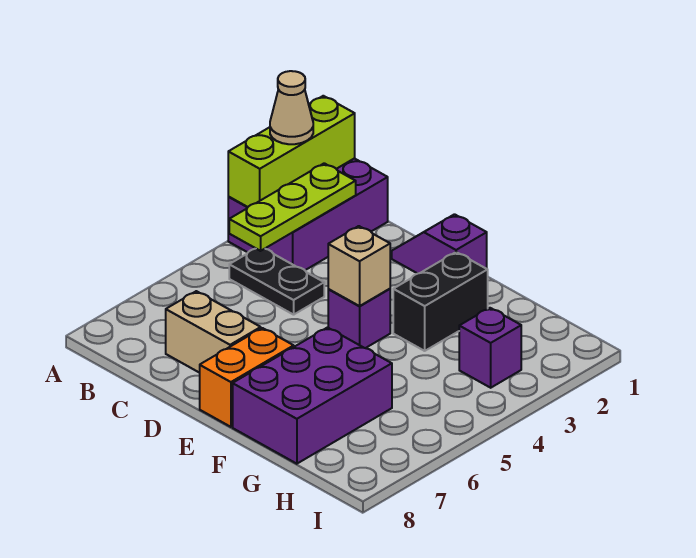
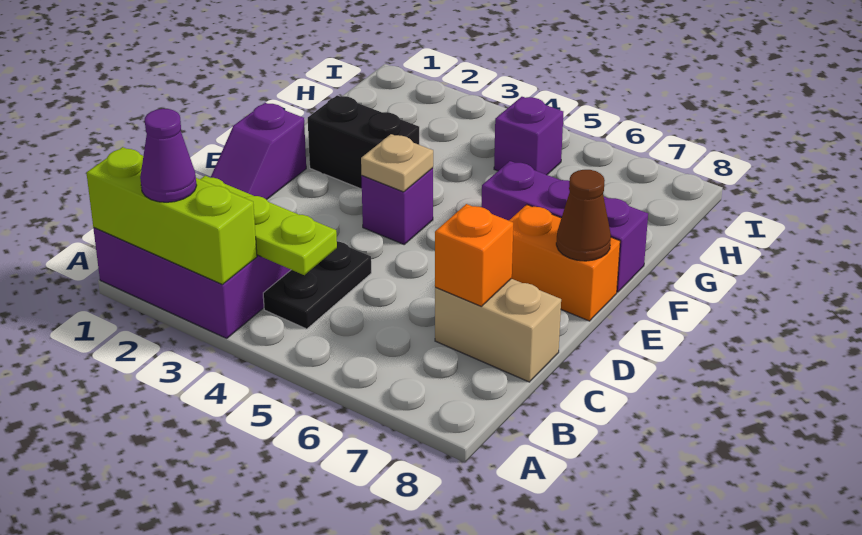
tan 1x1 cone [270,71,313,144] -> purple 1x1 cone [140,109,197,202]
tan 1x2 brick [166,291,261,373] -> tan 1x2 brick turned to [435,279,561,382]
none -> orange 1x1 brick [435,204,513,306]
tan 1x1 brick [328,226,390,306] -> tan 1x1 plate [361,134,433,192]
none -> brown 1x1 cone [556,170,611,261]
purple 2x3 brick [233,328,392,464] -> purple 1x3 brick [481,161,648,292]
purple 1x1 brick [459,308,521,388] -> purple 1x1 brick moved to [494,97,563,175]

